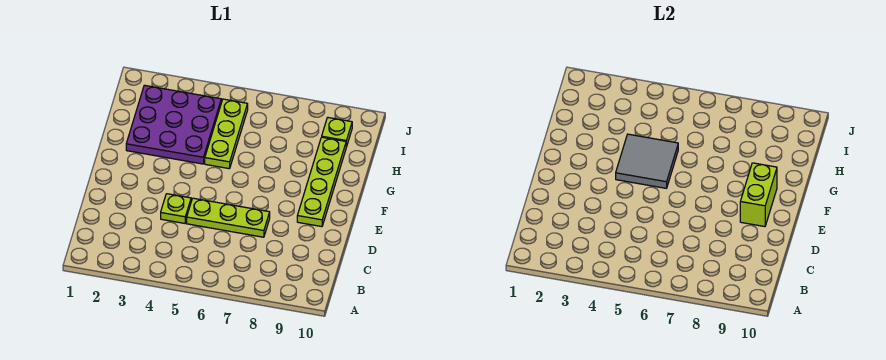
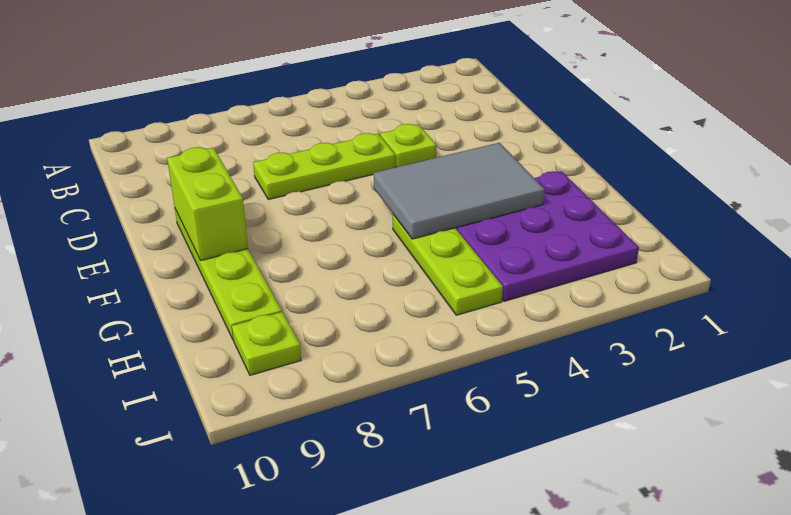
grey 2x2 tile [616,134,678,188] -> grey 2x3 tile [374,143,545,239]

